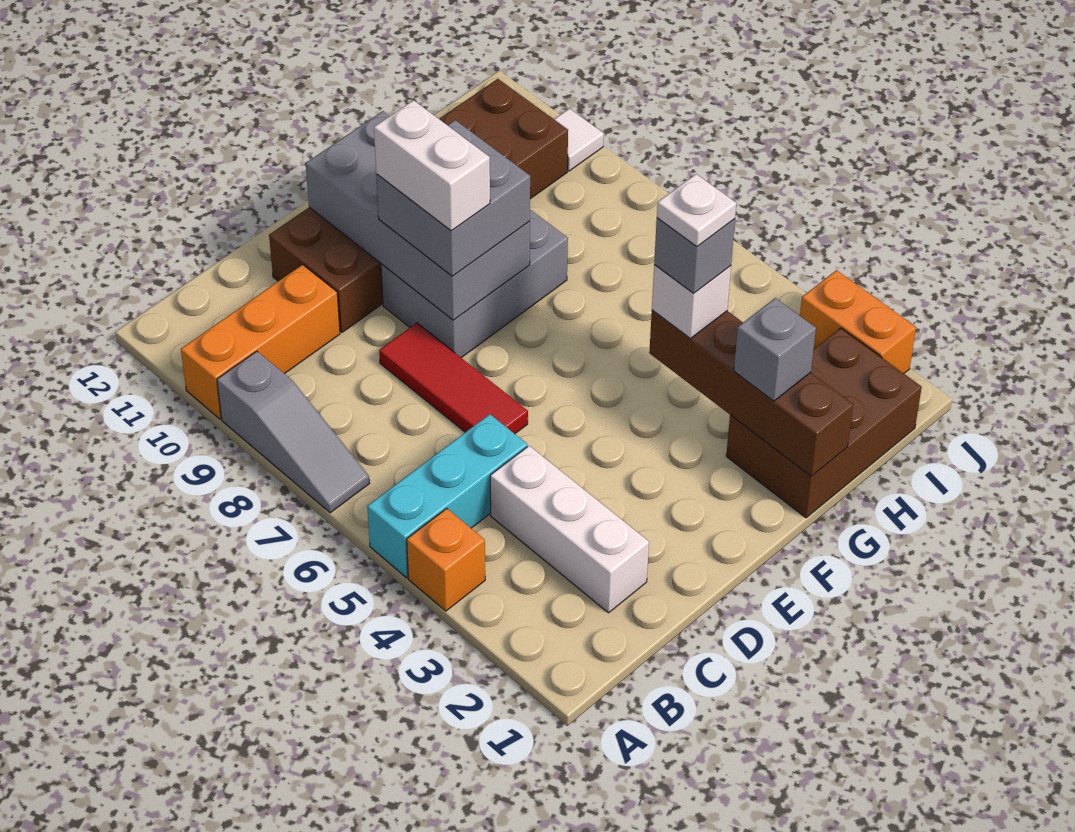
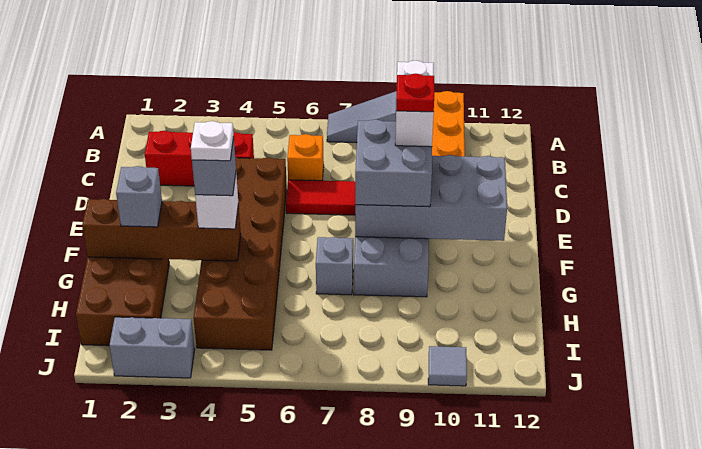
orange 1x1 brick [407,508,485,611] -> orange 1x1 brick moved to [287,134,324,181]
cyan 1x3 brick [367,414,527,578] -> none
white 1x3 brick [490,446,649,613] -> red 1x3 brick [145,131,254,186]
brown 2x6 brick [269,79,568,332] -> brown 2x6 brick moved to [194,157,287,350]
white 1x2 brick [374,100,490,231] -> white 1x2 brick turned to [395,60,434,147]
none -> red 1x1 plate [396,74,434,112]
none -> grey 1x1 brick [316,237,353,295]
orange 1x2 brick [800,270,916,373] -> grey 1x2 brick [109,317,195,378]
white 1x1 tile [554,109,604,171] -> grey 1x1 tile [428,346,467,386]

